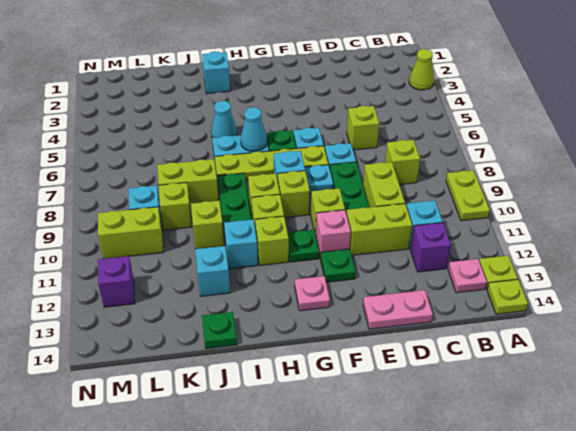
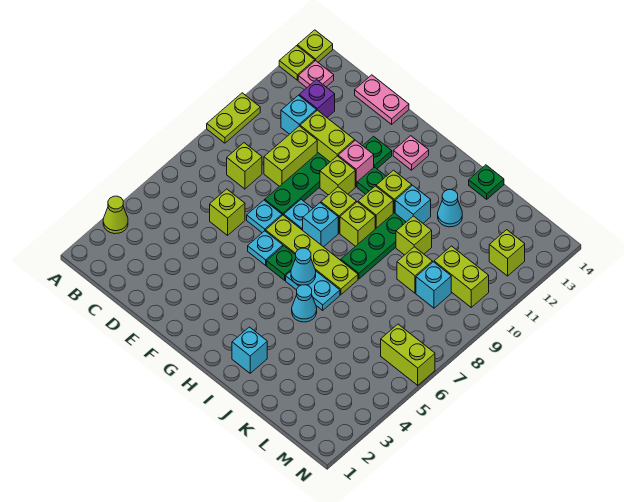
lime 1x2 brick [157,159,219,206] -> lime 1x2 brick moved to [381,324,435,385]
cyan 1x1 brick [195,246,230,296] -> cyan 1x1 cone [438,190,462,227]
purple 1x1 brick [98,256,135,307] -> lime 1x1 brick [489,230,525,276]

